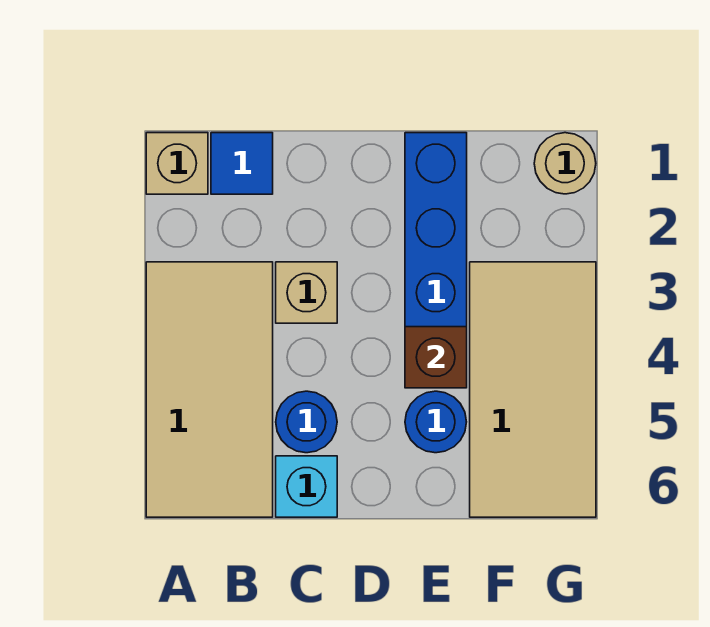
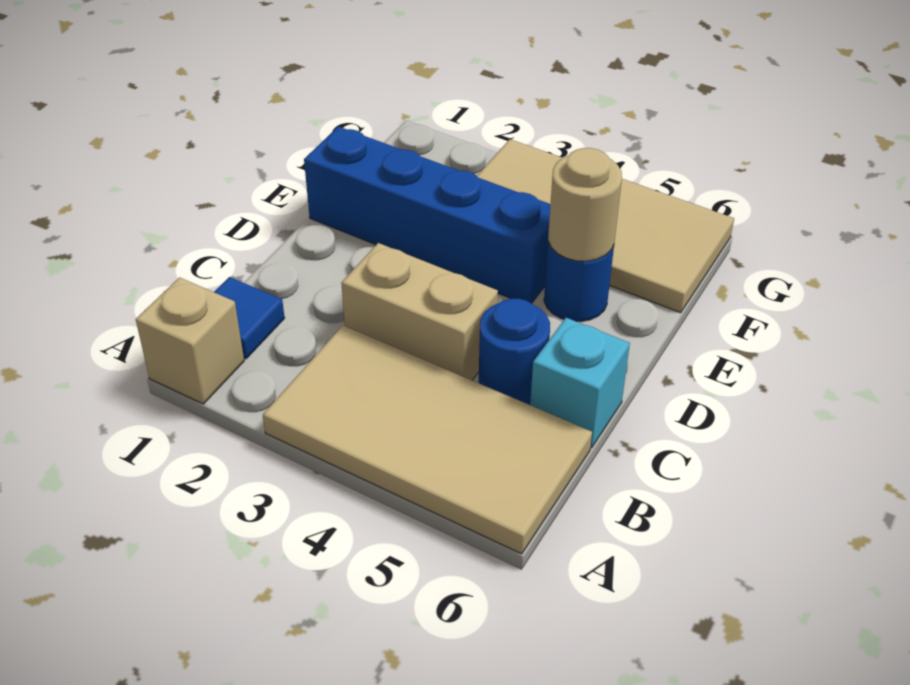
tan 1x1 brick [276,262,337,323] -> tan 1x2 brick [341,243,498,380]
brown 1x1 brick [405,327,467,388] -> none
tan 1x1 round brick [534,133,596,194] -> tan 1x1 round brick moved to [548,148,622,261]

